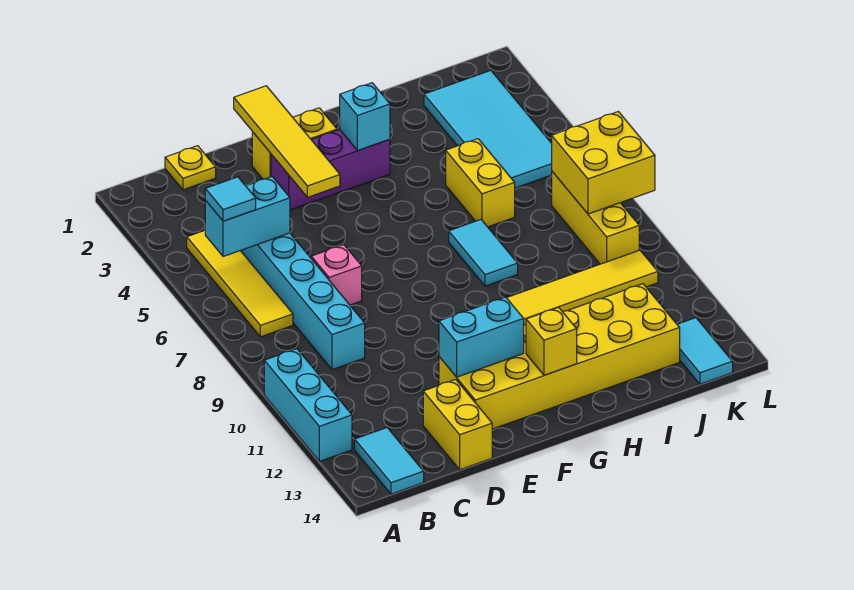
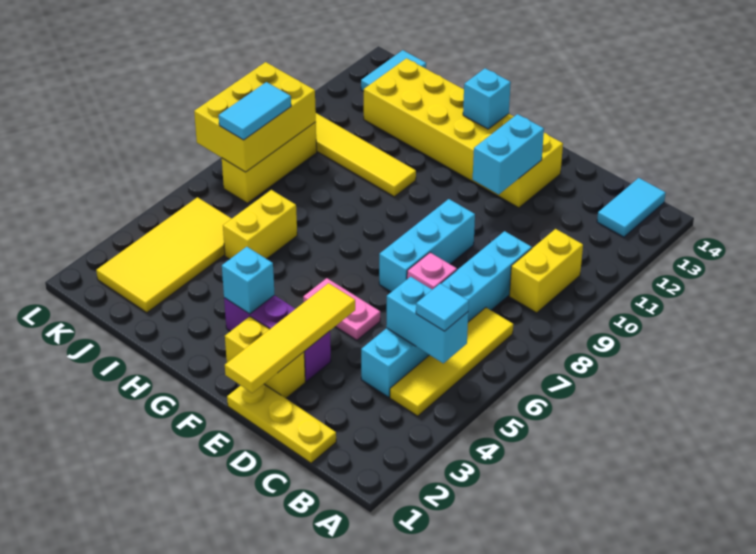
cyan 1x3 brick [264,349,352,461] -> cyan 1x3 brick moved to [379,199,475,292]
yellow 1x1 plate [165,146,216,190] -> yellow 1x3 plate [227,384,336,463]
yellow 1x2 brick [423,380,492,470] -> yellow 1x2 brick moved to [509,229,583,313]
none -> pink 1x2 plate [303,278,380,340]
cyan 1x2 brick [439,297,524,377] -> cyan 1x2 brick turned to [473,114,544,194]
yellow 1x1 brick [526,307,577,375] -> cyan 1x1 brick [463,68,511,129]
cyan 1x2 tile [449,220,518,286] -> cyan 1x2 tile moved to [219,82,291,140]
cyan 2x4 tile [424,70,552,188] -> yellow 2x4 tile [96,197,232,313]
yellow 2x2 brick [552,112,655,214] -> yellow 2x3 brick [194,62,316,172]

